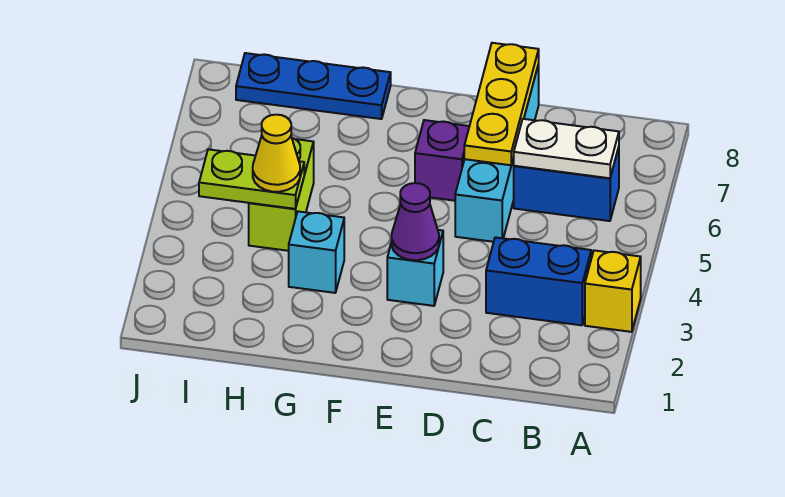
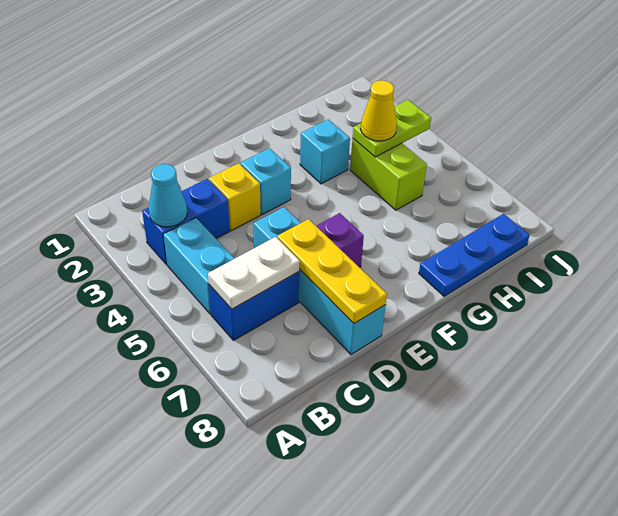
yellow 1x1 brick [585,250,641,332] -> yellow 1x1 brick moved to [209,163,261,231]
none -> cyan 1x1 cone [149,164,187,227]
none -> cyan 1x2 brick [163,218,235,314]
purple 1x1 cone [392,183,439,260] -> none

